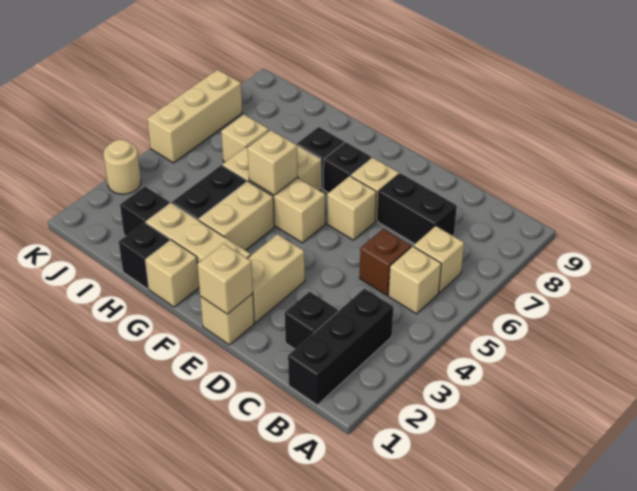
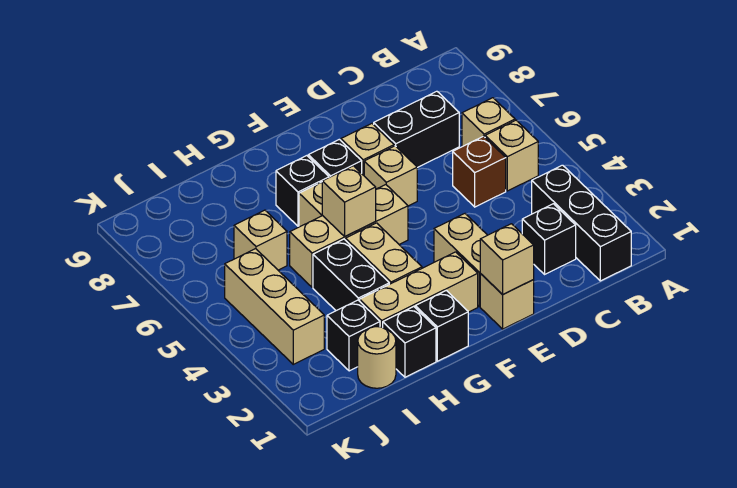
tan 1x1 brick [145,240,199,307] -> black 1x1 brick [415,291,468,361]
tan 1x1 round brick [104,140,141,194] -> tan 1x1 round brick moved to [358,327,396,388]
tan 1x3 brick [147,70,242,163] -> tan 1x3 brick moved to [225,249,324,364]

